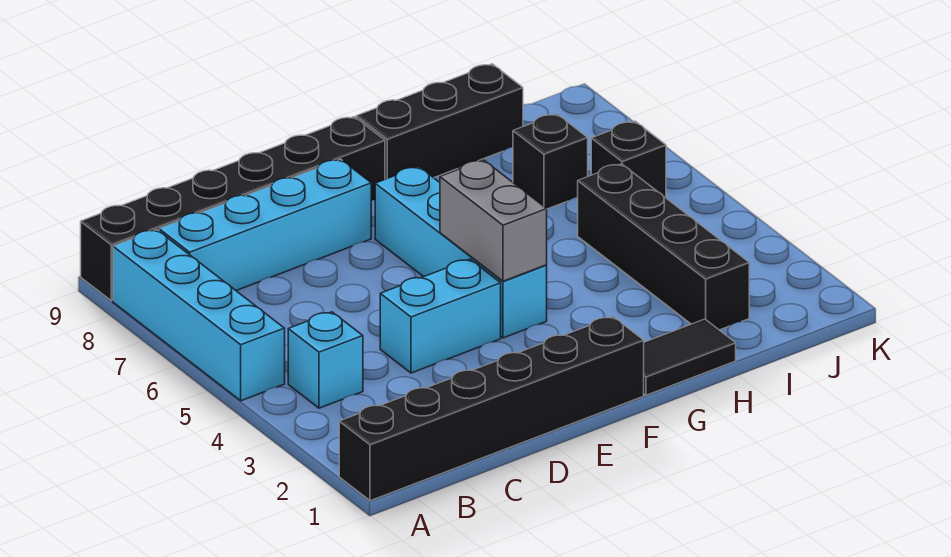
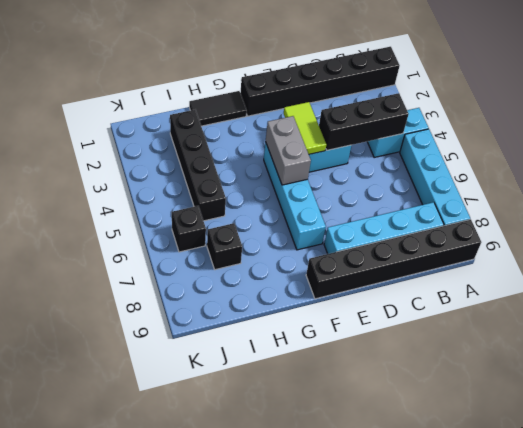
cyan 1x1 brick [288,312,363,408] -> cyan 1x2 brick [367,108,428,158]
none -> lime 1x2 tile [284,102,326,154]
black 1x3 brick [356,64,523,179] -> black 1x3 brick moved to [319,93,409,150]

